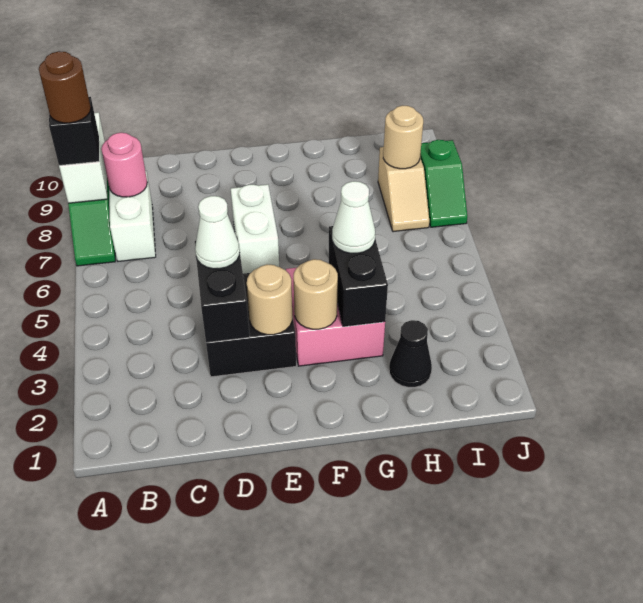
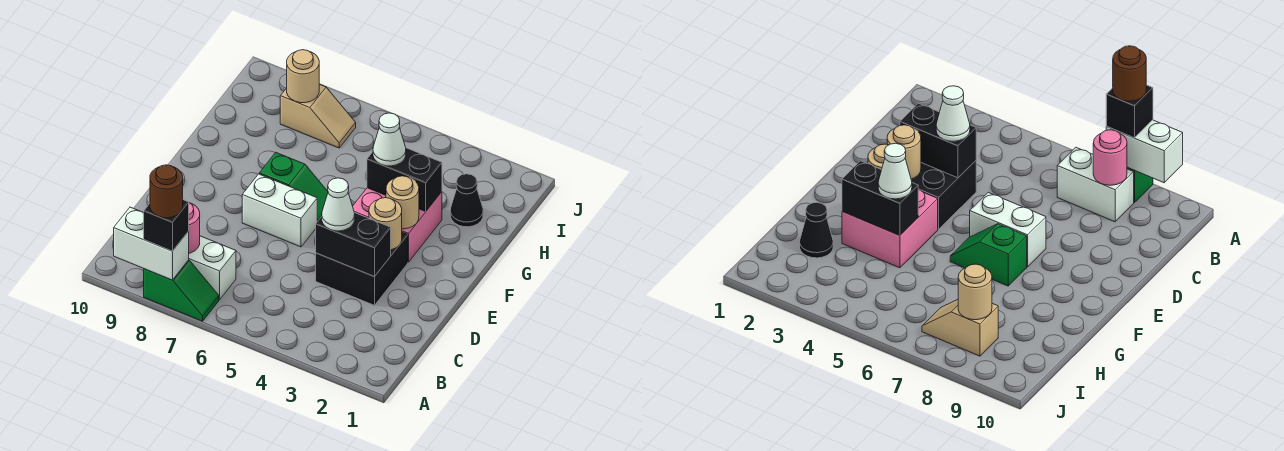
green 1x2 slope [420,140,467,227] -> green 1x2 slope moved to [259,152,328,222]

